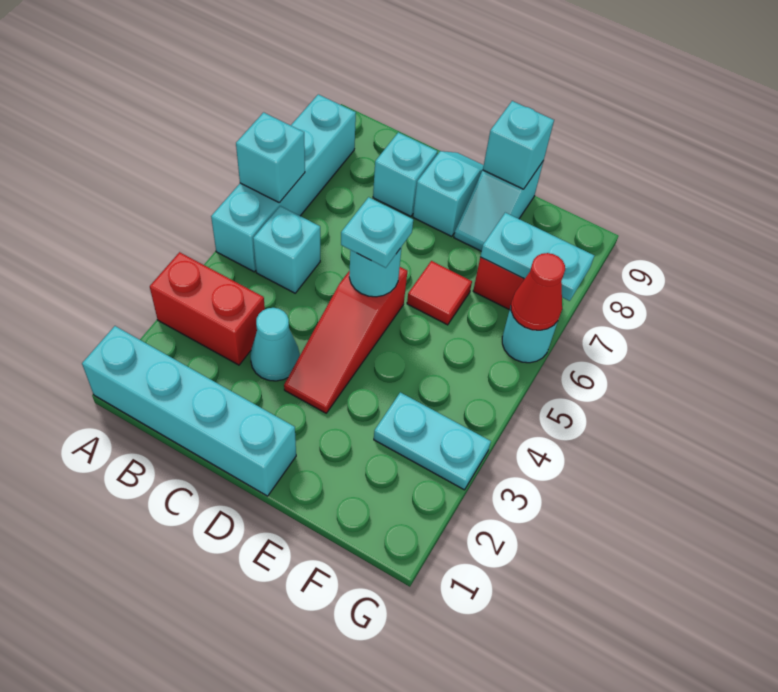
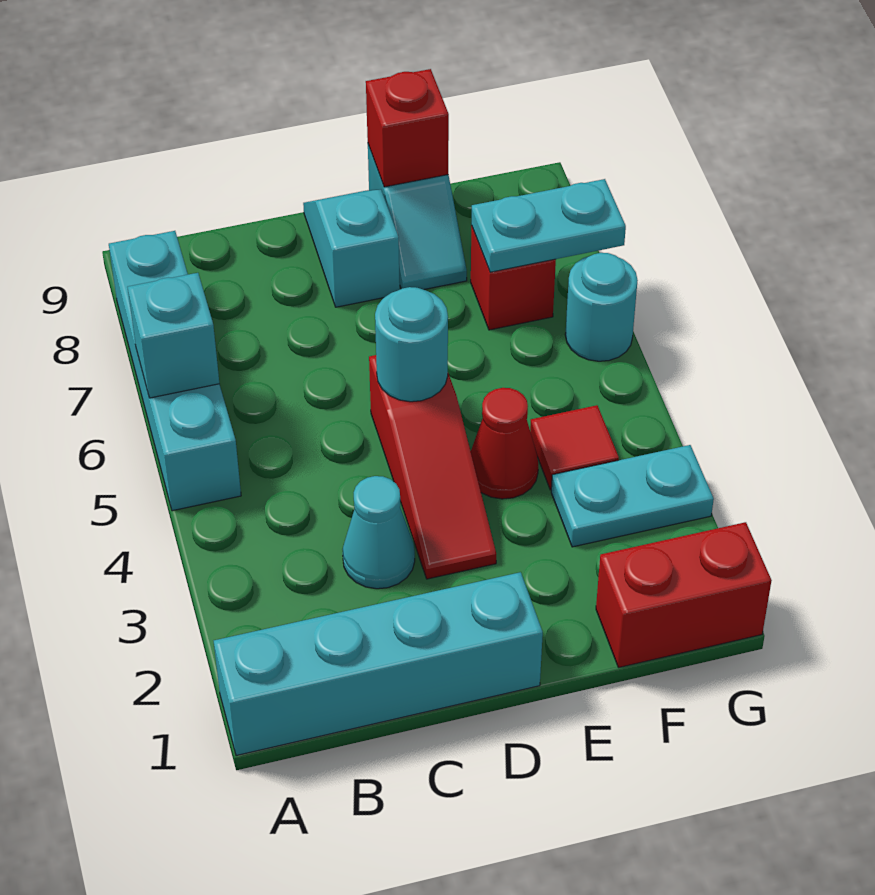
red 1x2 brick [150,252,265,365] -> red 1x2 brick moved to [596,522,772,668]
cyan 1x1 brick [253,206,320,293] -> none
cyan 1x1 brick [373,132,437,216] -> none
cyan 1x1 plate [341,197,413,268] -> none
red 1x1 tile [407,261,472,325] -> red 1x1 tile moved to [530,405,619,490]
cyan 1x1 brick [483,101,554,189] -> red 1x1 brick [366,69,449,187]
red 1x1 cone [511,253,565,330] -> red 1x1 cone moved to [471,388,538,499]

